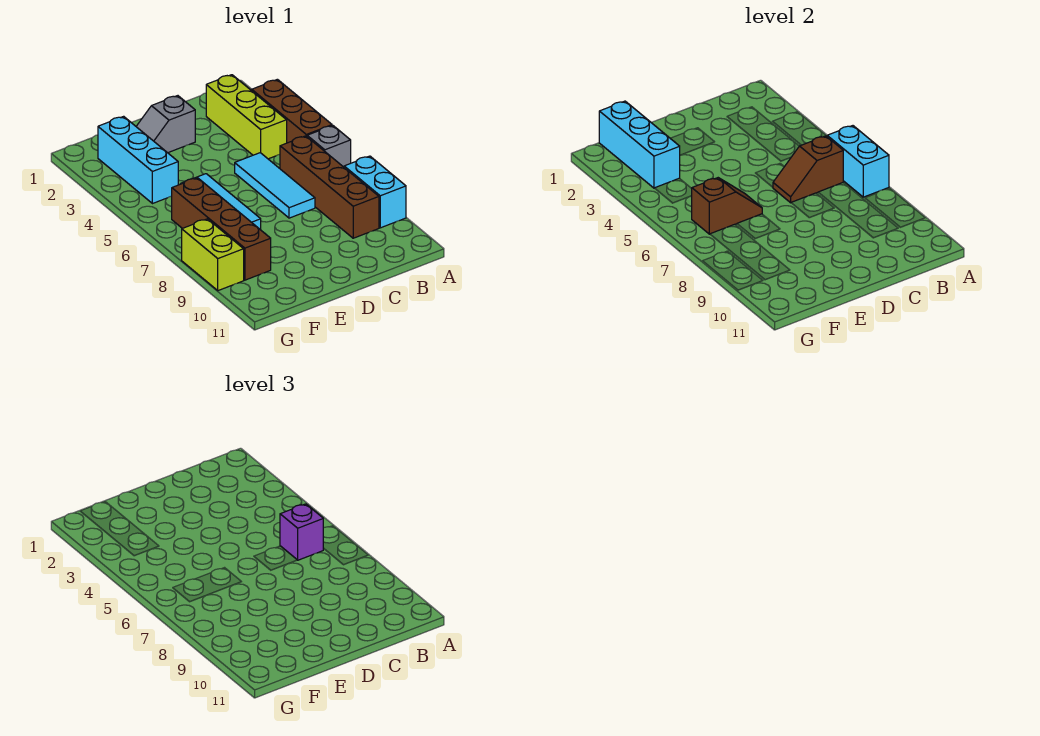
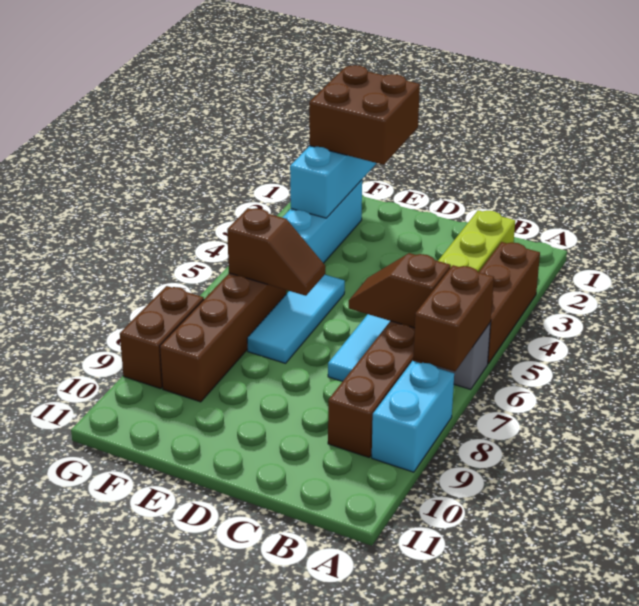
cyan 1x2 brick [827,126,889,197] -> brown 1x2 brick [413,265,494,371]
purple 1x1 brick [280,504,323,560] -> none
grey 1x2 slope [136,96,195,153] -> none
none -> brown 2x2 brick [309,65,420,165]
lime 1x2 brick [182,219,244,291] -> brown 1x2 brick [120,286,204,389]

